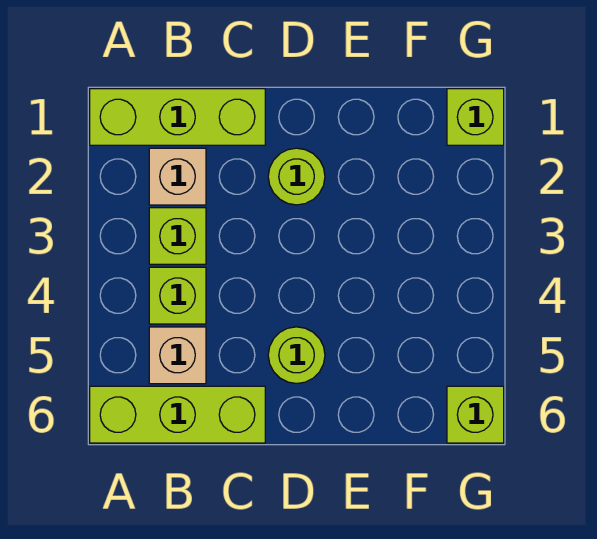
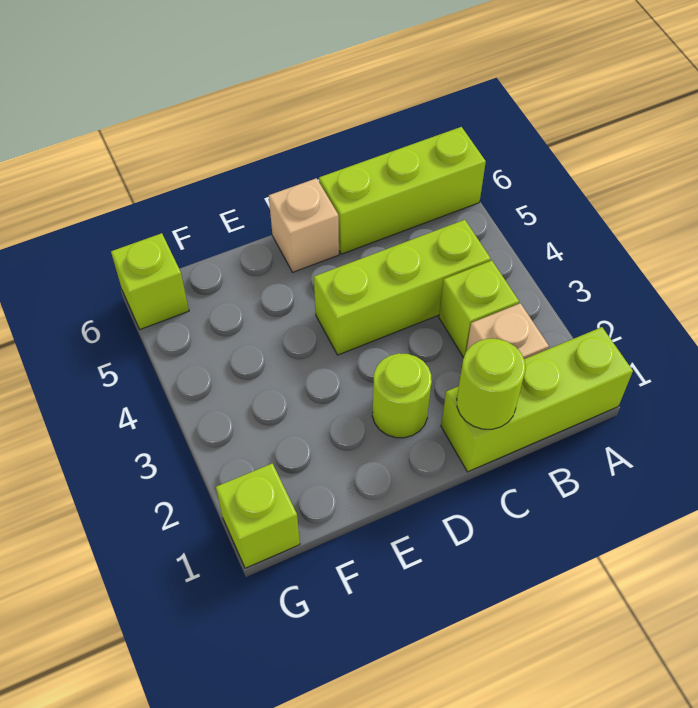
lime 1x1 brick [149,267,206,324] -> lime 1x3 brick [314,220,491,355]
tan 1x1 brick [149,327,206,384] -> tan 1x1 brick moved to [269,178,339,272]
lime 1x1 round brick [268,327,325,384] -> lime 1x1 round brick moved to [457,339,526,429]

